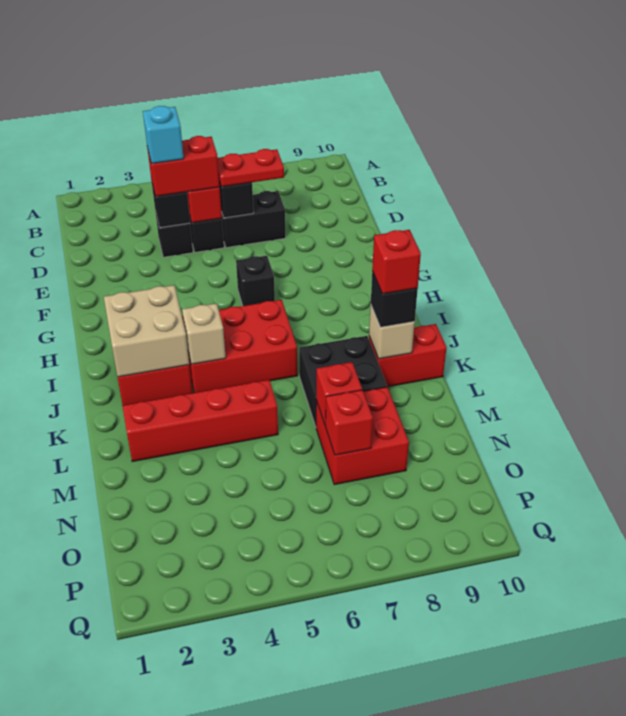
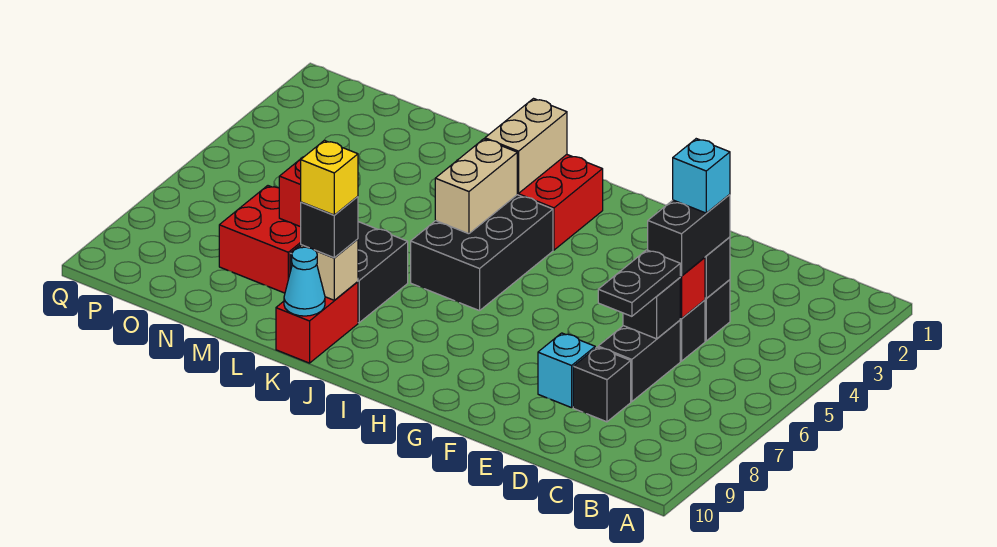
red 1x2 brick [147,136,220,196] -> black 1x2 brick [648,194,730,276]
red 1x2 plate [218,149,284,187] -> black 1x2 plate [598,250,680,316]
none -> cyan 1x1 brick [538,333,595,408]
black 1x1 brick [236,256,275,306] -> black 1x1 brick moved to [573,347,631,422]
tan 2x2 brick [104,285,189,377] -> tan 1x2 brick [485,99,567,193]
red 2x3 brick [182,300,297,393] -> black 2x3 brick [411,195,553,311]
tan 1x1 brick [182,303,226,365] -> tan 1x2 brick [435,139,517,234]
red 1x1 brick [372,230,421,294] -> yellow 1x1 brick [301,140,358,215]
none -> cyan 1x1 cone [284,247,325,316]
red 1x4 brick [122,380,278,462] -> none
red 1x1 brick [326,390,373,455] -> none

